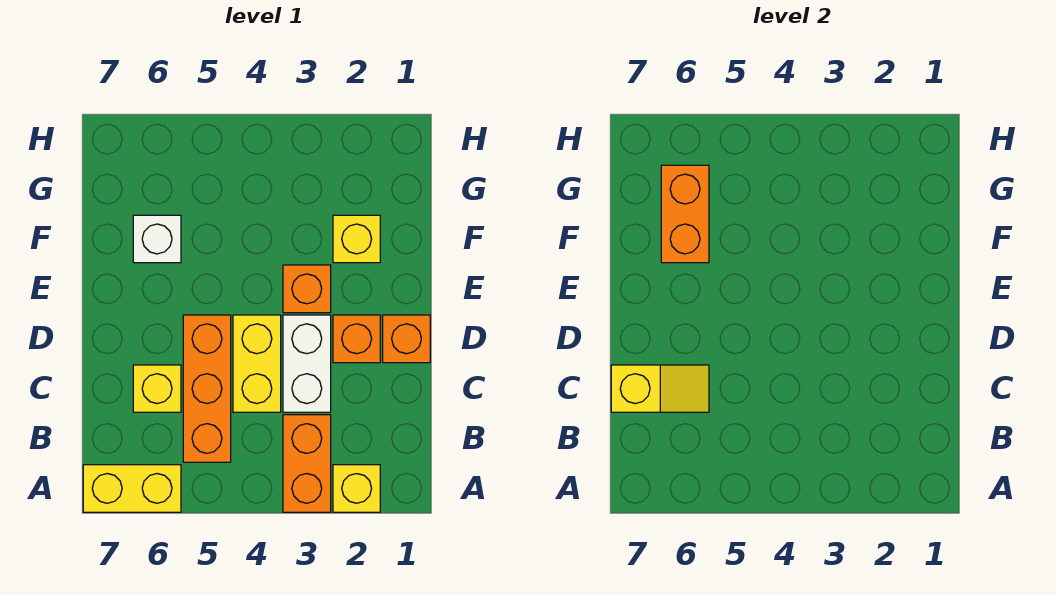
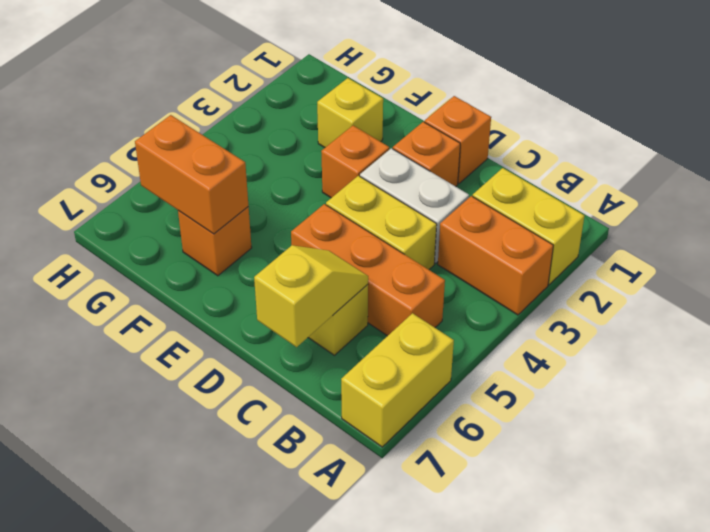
yellow 1x1 brick [333,465,380,512] -> yellow 1x2 brick [473,168,584,284]
white 1x1 brick [133,215,181,263] -> orange 1x1 brick [178,207,252,276]

